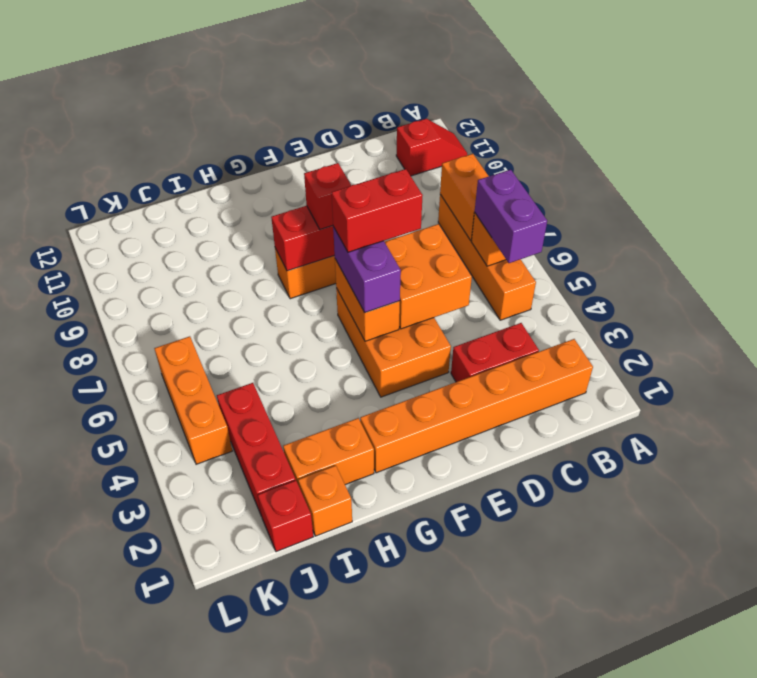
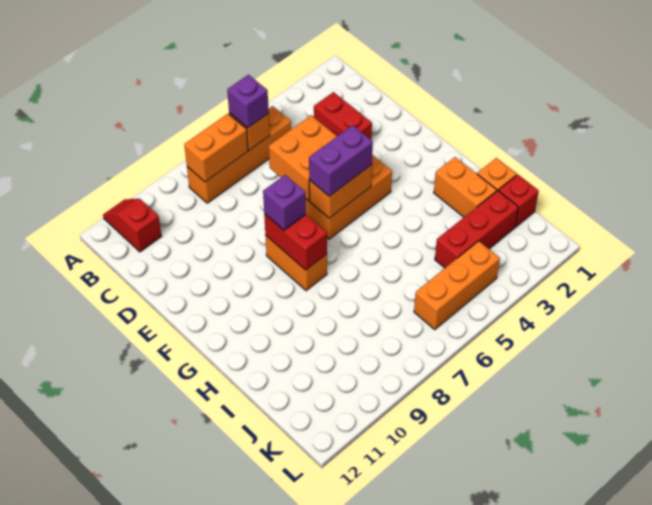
orange 1x6 brick [360,339,593,473] -> none
purple 1x2 brick [475,170,547,263] -> purple 1x1 brick [227,75,269,128]
red 1x2 brick [332,169,423,252] -> none
red 1x1 brick [304,163,351,230] -> purple 1x1 brick [263,175,306,230]

